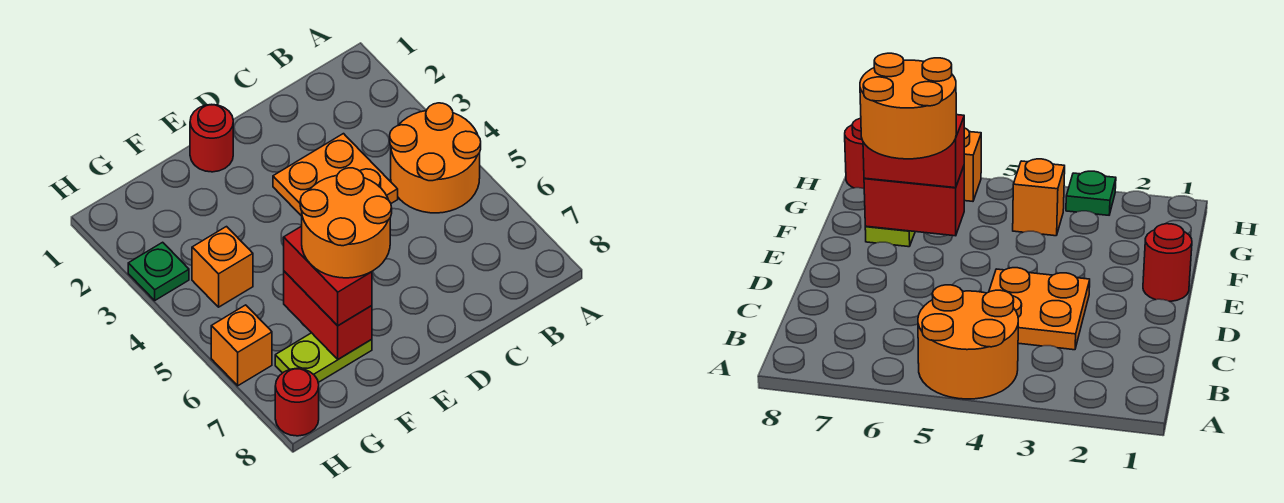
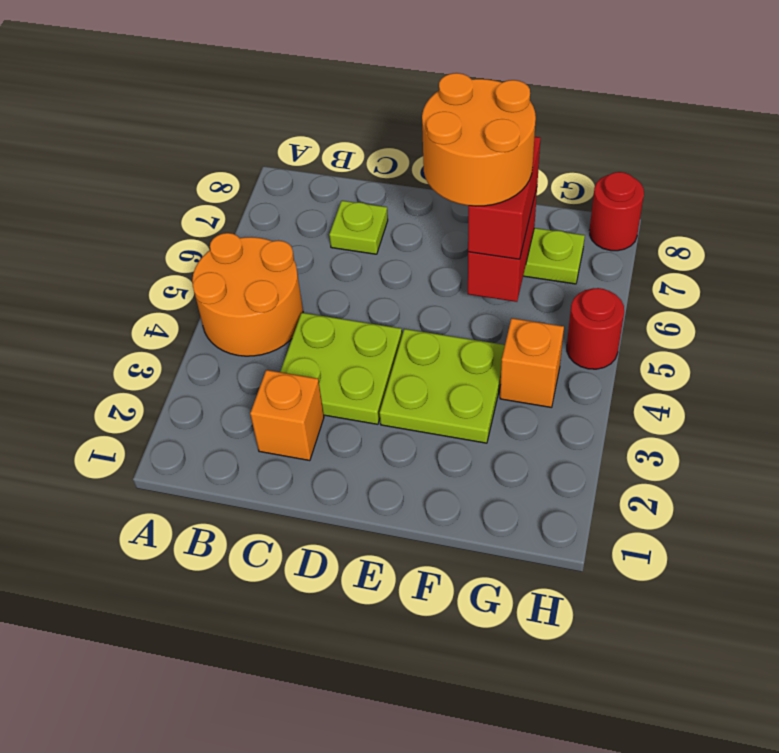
orange 2x2 plate [273,134,398,216] -> lime 2x2 plate [280,313,402,424]
none -> lime 1x1 plate [329,201,388,254]
red 1x1 round brick [190,104,233,172] -> red 1x1 round brick moved to [567,288,624,369]
none -> lime 2x2 plate [380,329,505,443]
green 1x1 plate [128,242,189,300] -> none
orange 1x1 brick [211,305,272,386] -> orange 1x1 brick moved to [250,370,324,461]

